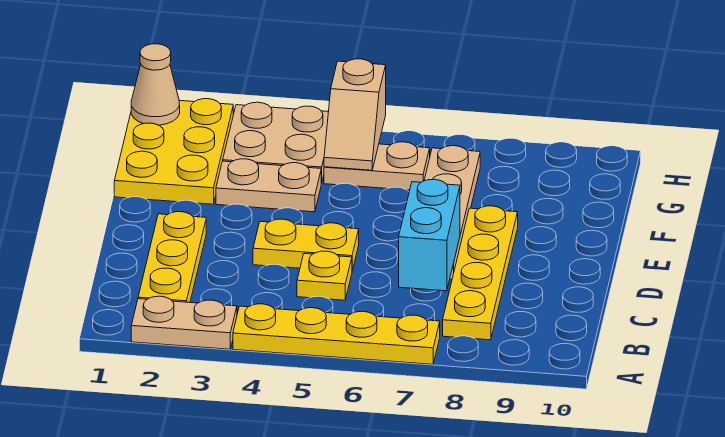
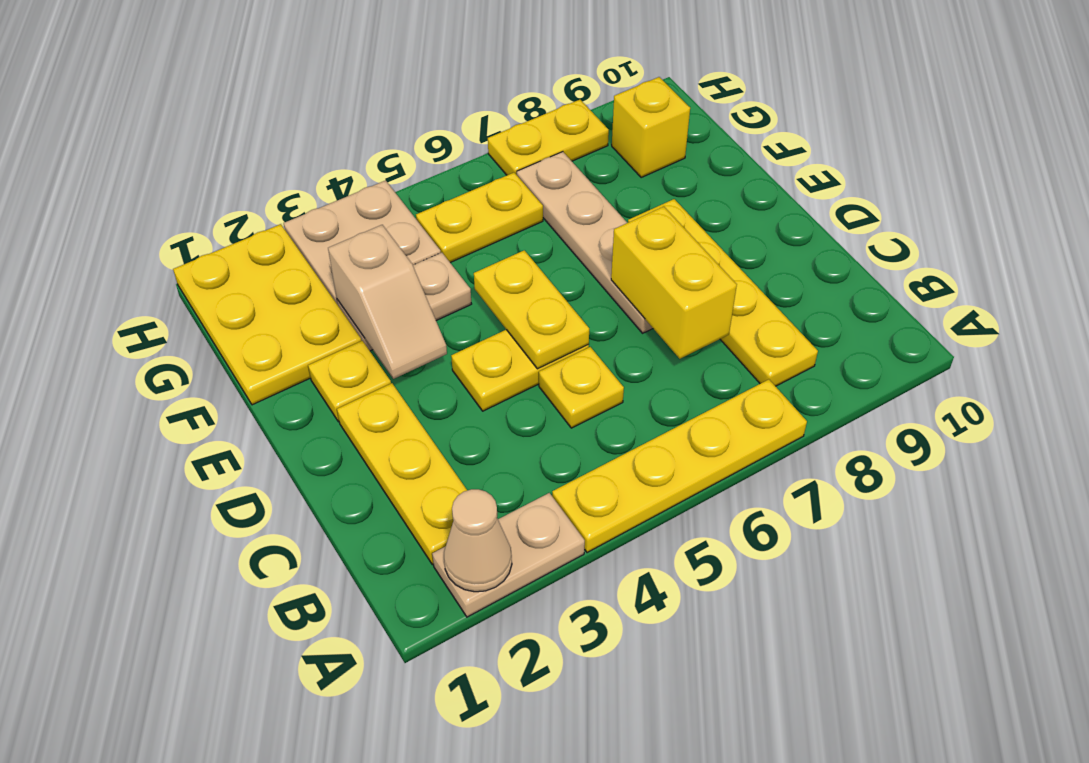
cyan 1x2 brick [399,179,460,291] -> yellow 1x2 brick [611,207,737,359]
none -> yellow 1x2 plate [474,250,589,369]
none -> yellow 1x1 plate [308,341,391,422]
tan 1x2 plate [324,142,430,190] -> yellow 1x2 plate [416,173,543,263]
tan 1x2 slope [324,59,386,170] -> tan 1x2 slope moved to [328,225,447,379]
none -> yellow 1x1 brick [612,77,690,177]
tan 1x1 cone [131,44,180,125] -> tan 1x1 cone moved to [444,489,512,592]
none -> yellow 1x2 plate [488,100,609,175]

